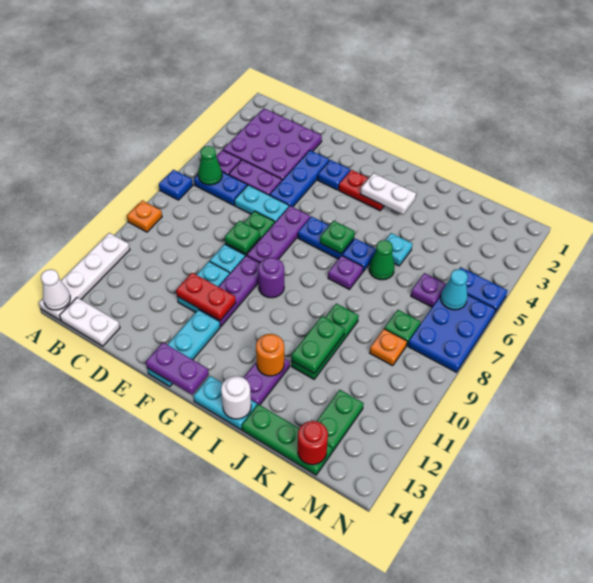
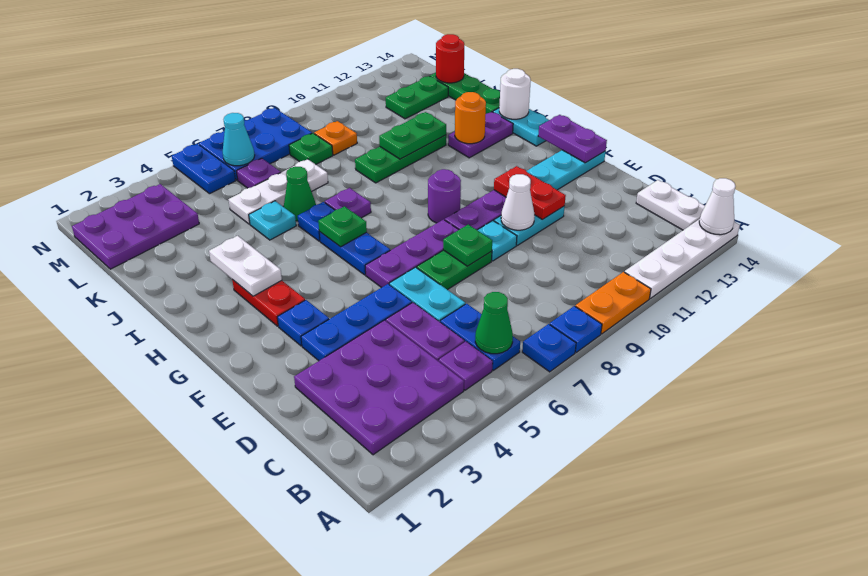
none -> blue 1x1 plate [550,306,602,352]
orange 1x1 plate [127,200,162,232] -> orange 1x2 plate [575,272,651,334]
none -> white 1x1 cone [501,174,535,230]
none -> white 1x3 plate [229,159,328,224]
none -> purple 2x3 plate [72,184,199,269]

